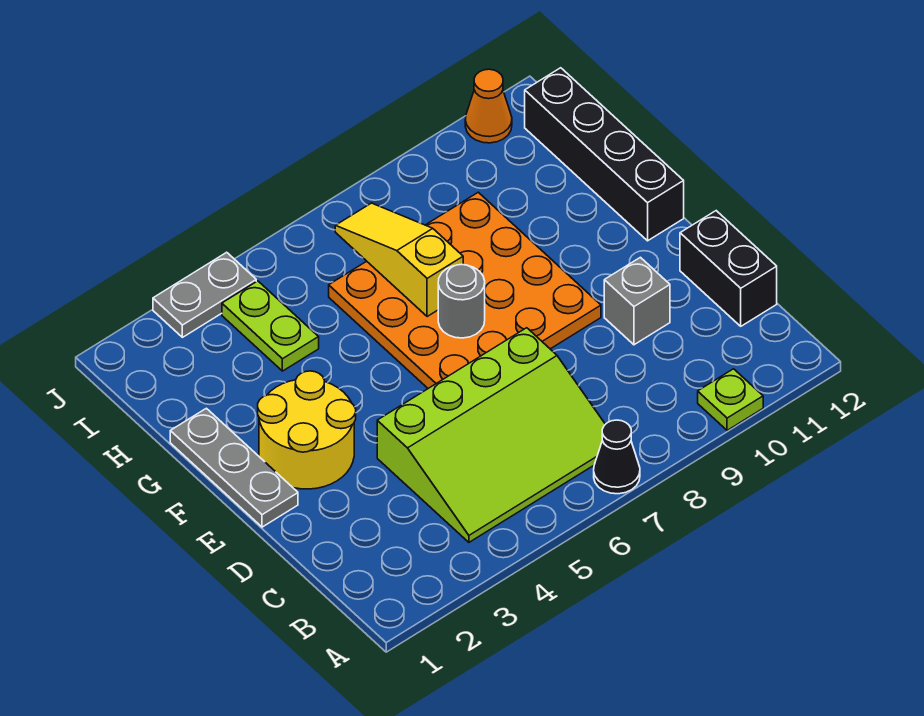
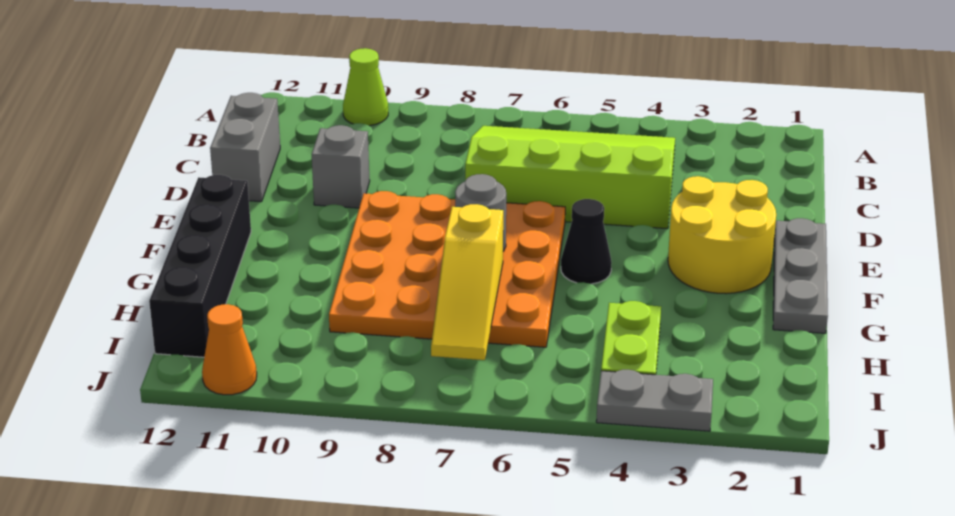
black 1x1 cone [594,420,640,494] -> black 1x1 cone moved to [561,199,612,284]
lime 1x1 plate [698,369,763,430] -> lime 1x1 cone [343,48,388,126]
black 1x2 brick [680,211,777,326] -> grey 1x2 brick [210,93,280,202]

